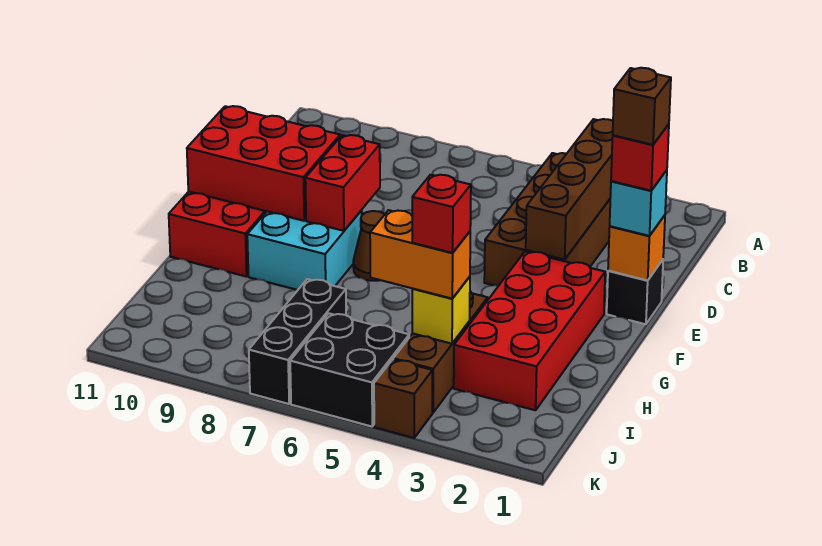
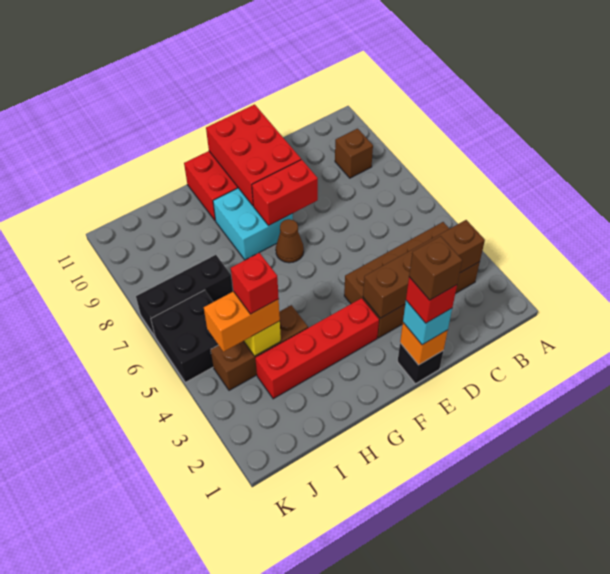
red 2x4 brick [454,251,605,410] -> red 1x4 brick [255,298,379,399]
orange 1x2 brick [370,210,470,298] -> orange 1x2 brick turned to [204,291,280,352]
brown 1x1 brick [374,360,432,438] -> brown 1x1 brick moved to [335,129,373,178]

